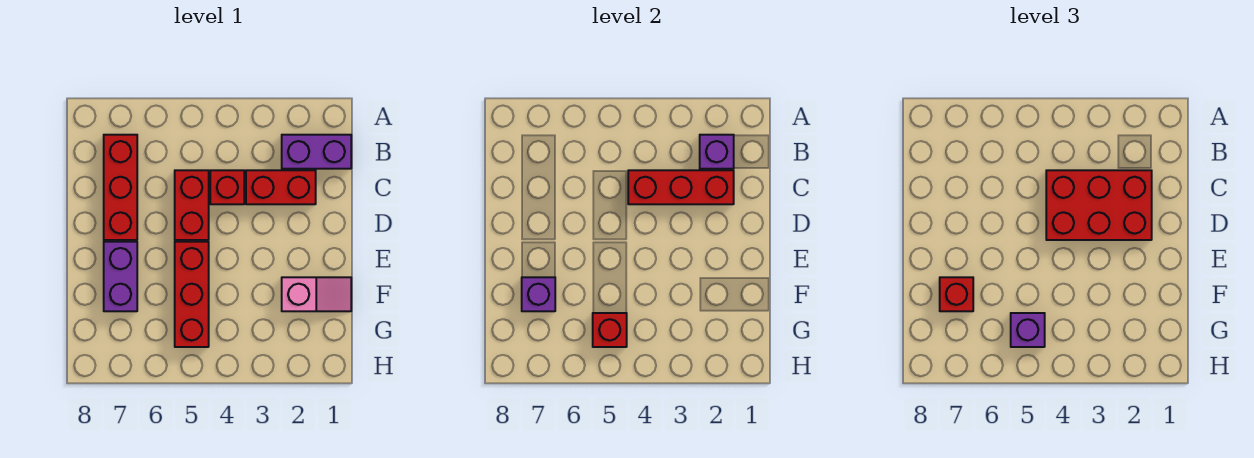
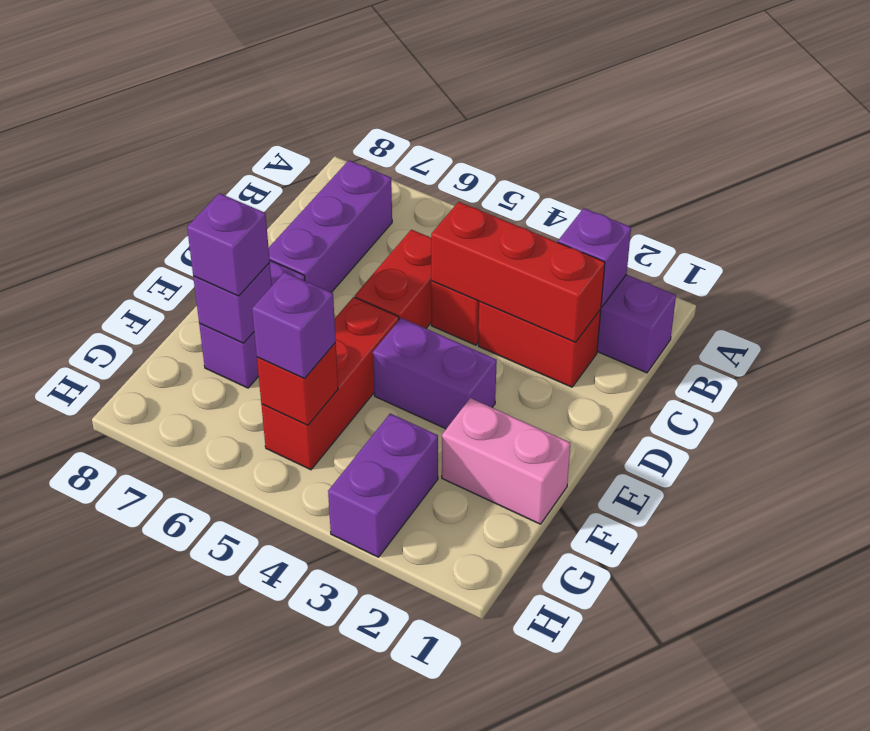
red 1x3 brick [104,135,137,240] -> purple 1x3 brick [269,160,392,292]
red 2x3 brick [1046,170,1152,240] -> none
none -> purple 1x2 brick [373,318,497,429]
pink 1x2 slope [282,277,351,311] -> pink 1x2 brick [442,398,570,524]
red 1x1 brick [940,277,973,311] -> purple 1x1 brick [187,193,270,296]
none -> purple 1x2 brick [328,414,438,557]

